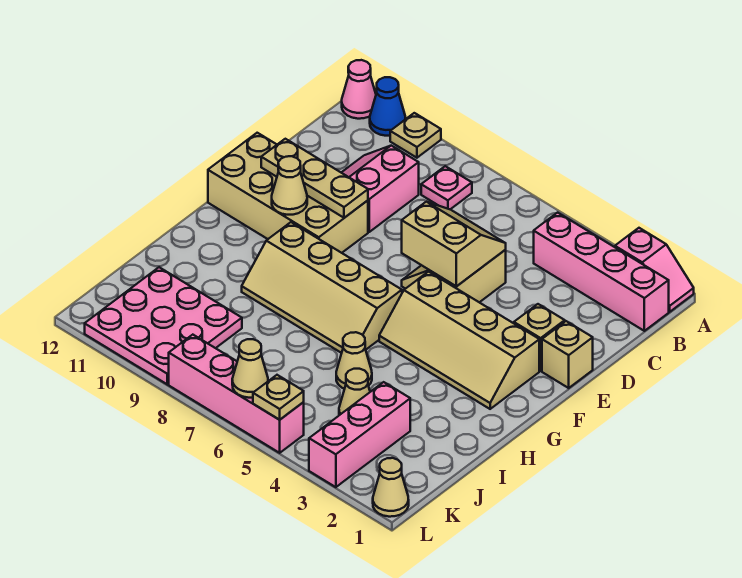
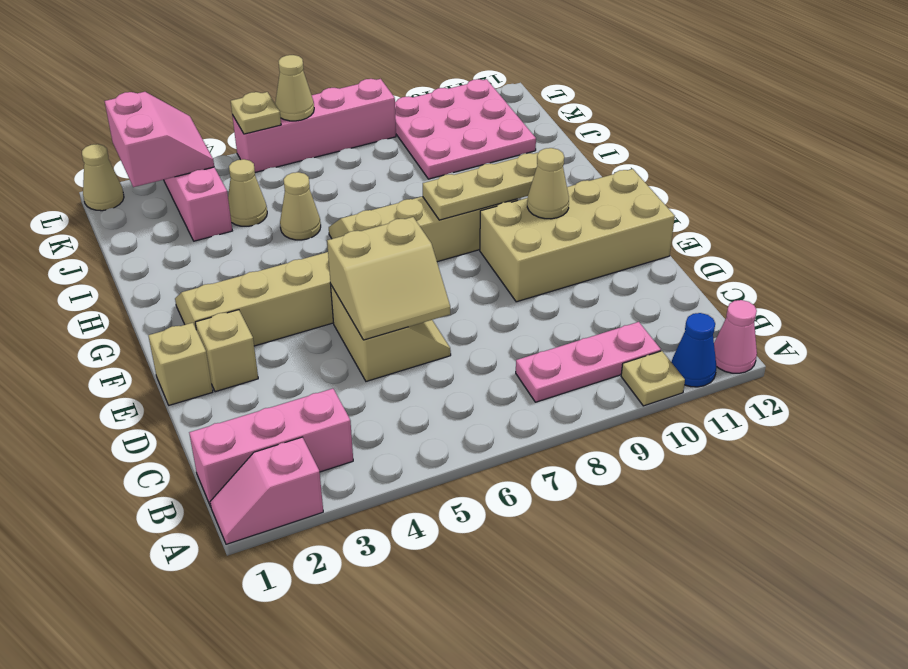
pink 1x4 brick [534,213,669,331] -> pink 1x3 brick [189,389,353,507]
pink 1x1 plate [421,166,472,209] -> pink 1x3 plate [516,322,661,402]
pink 2x2 slope [341,146,419,232] -> pink 2x2 slope moved to [105,92,214,187]
tan 1x3 plate [261,139,368,218] -> tan 1x3 plate moved to [423,152,539,220]

